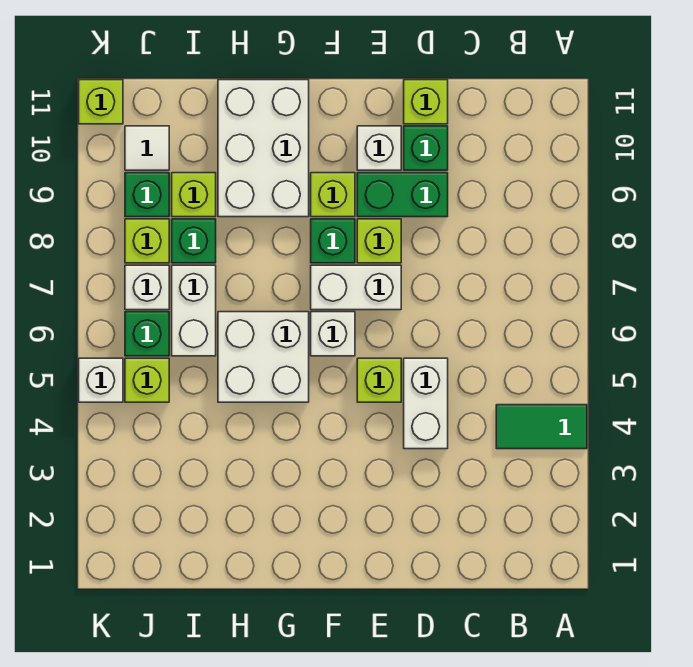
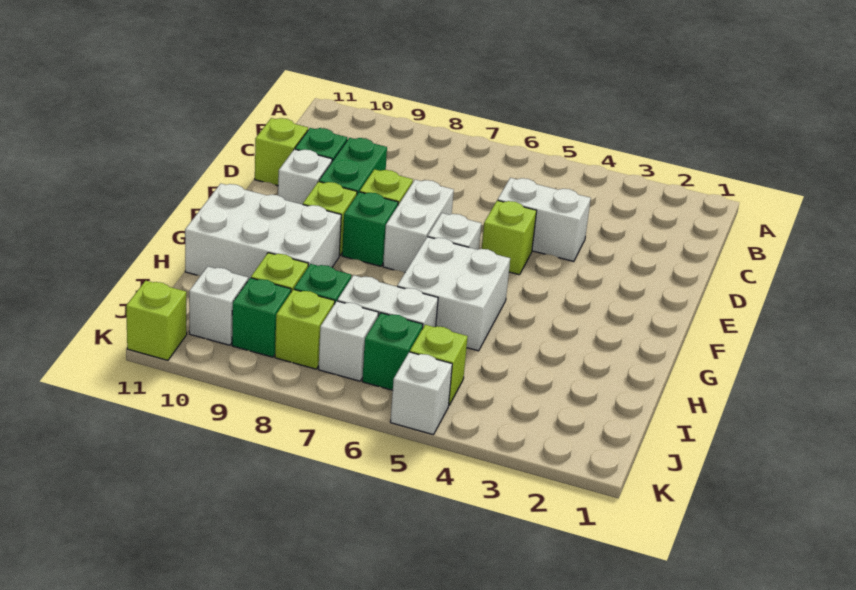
green 1x2 tile [496,405,587,449] -> none
white 1x1 tile [125,126,169,170] -> white 1x1 brick [189,266,248,345]

